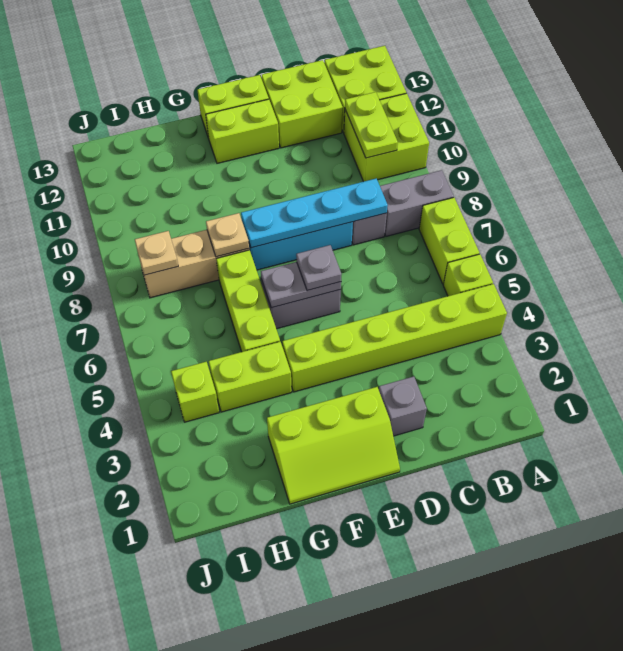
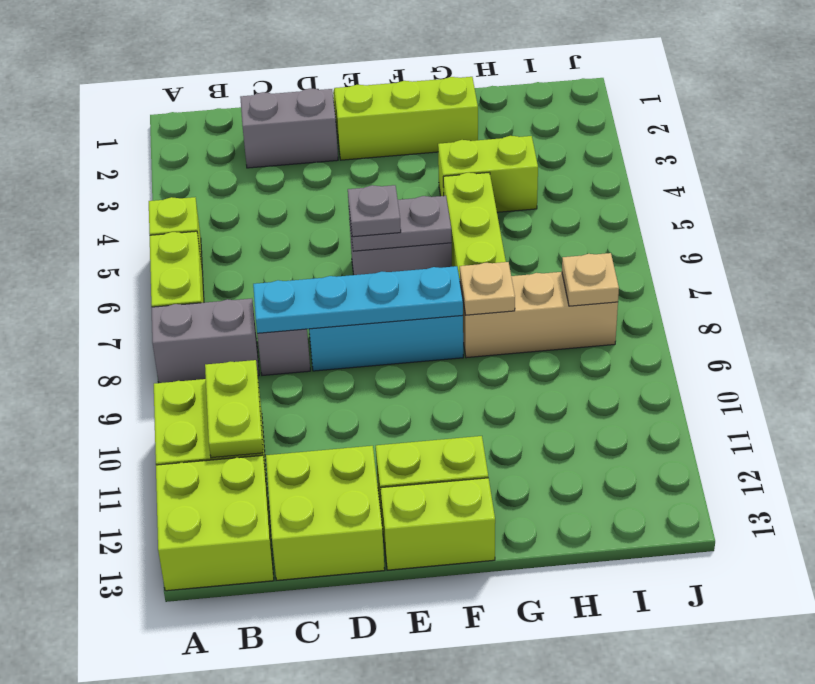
lime 1x6 brick [282,284,507,392] -> none
grey 1x1 brick [379,377,427,436] -> grey 1x2 brick [240,88,338,168]
lime 1x1 brick [171,362,219,422] -> none

